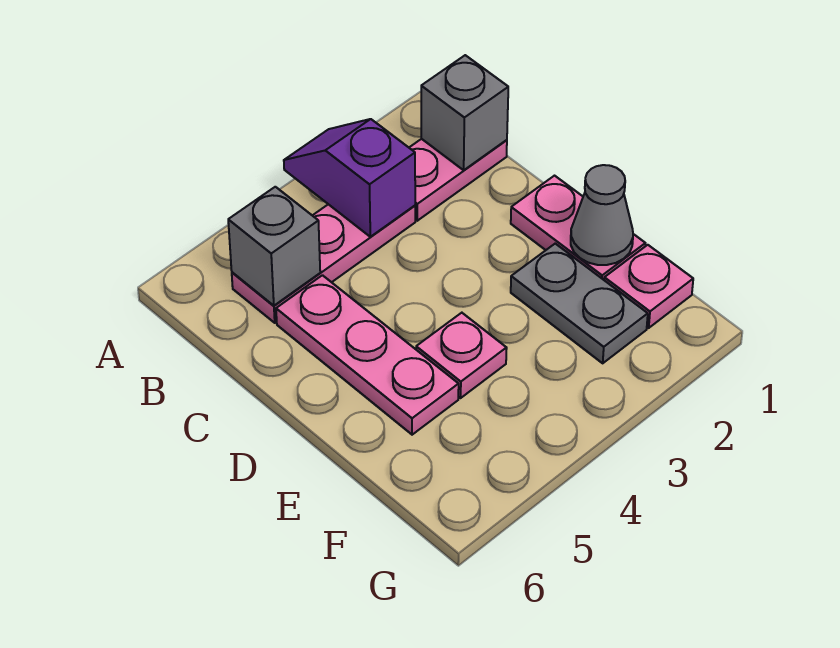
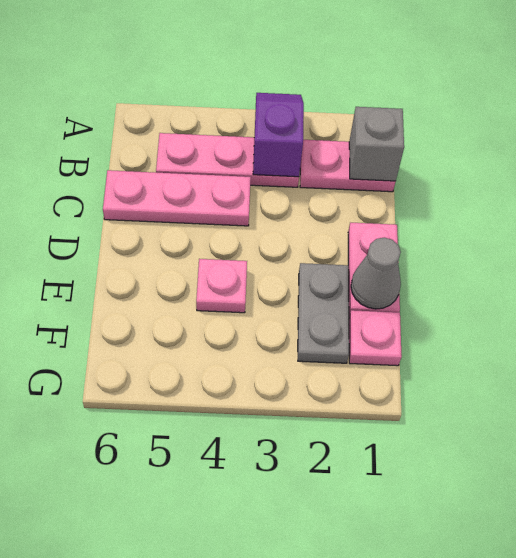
grey 1x1 brick [228,187,320,306] -> none
pink 1x3 plate [276,275,459,435] -> pink 1x3 plate turned to [103,170,251,226]

